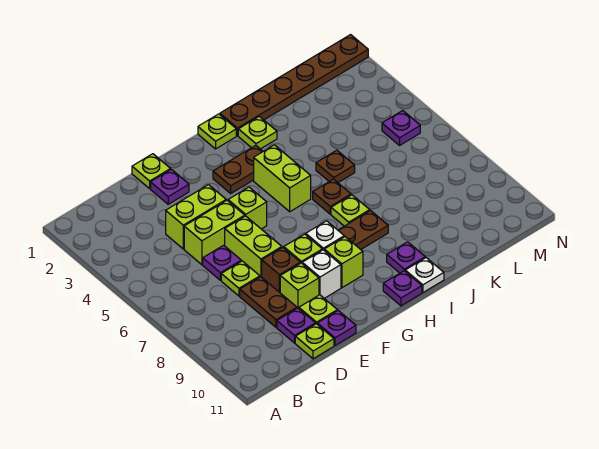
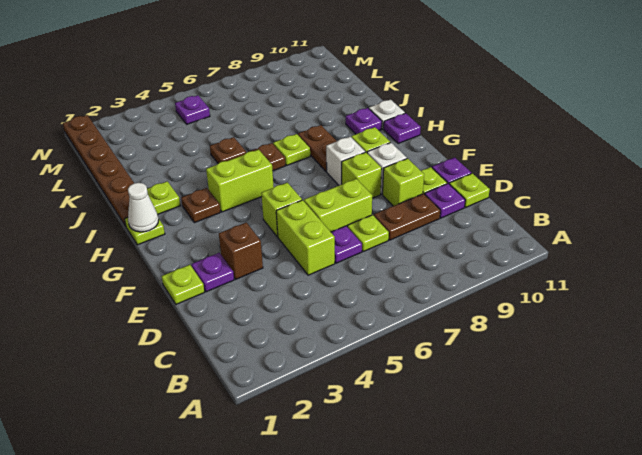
lime 1x2 brick [166,185,226,249] -> none
brown 1x1 brick [262,247,300,292] -> brown 1x1 brick moved to [219,223,263,279]
brown 1x2 plate [213,145,263,193] -> brown 1x1 plate [181,188,220,223]
none -> white 1x1 cone [128,183,159,232]

